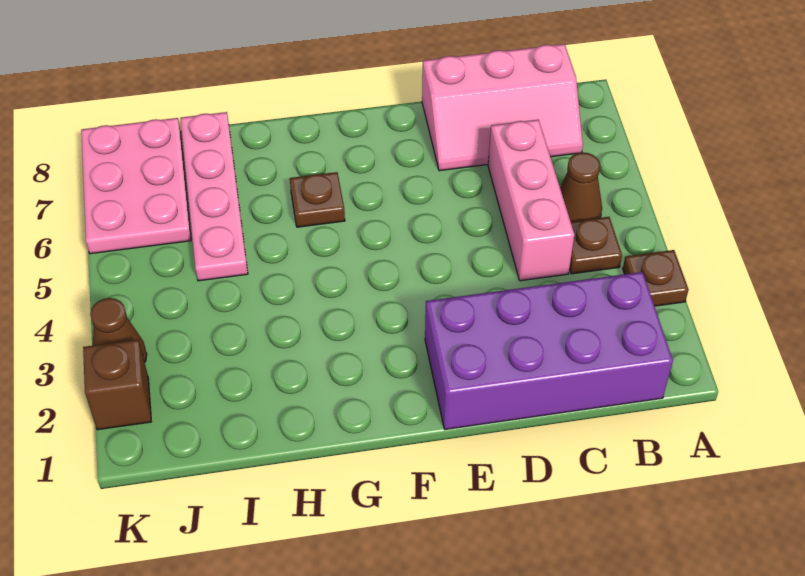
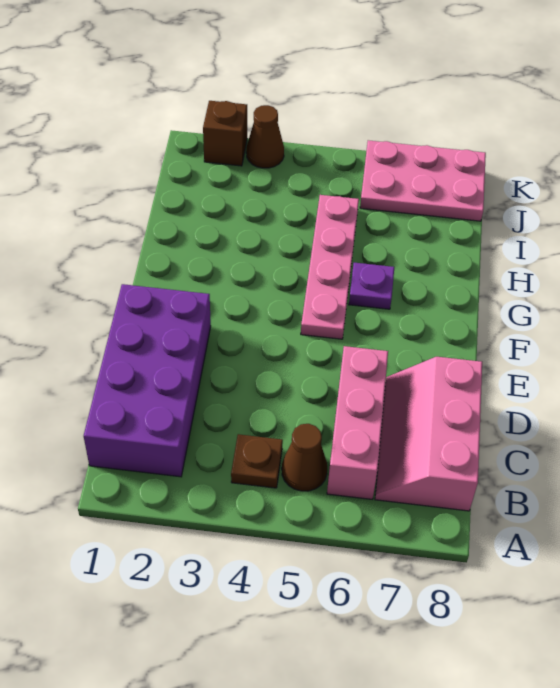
brown 1x1 plate [623,250,689,306] -> none
pink 1x3 brick [488,120,574,281] -> pink 1x3 brick turned to [327,346,388,499]
brown 1x1 plate [290,172,345,227] -> purple 1x1 plate [349,263,394,309]
pink 1x4 plate [181,112,248,281] -> pink 1x4 plate turned to [301,195,359,339]

